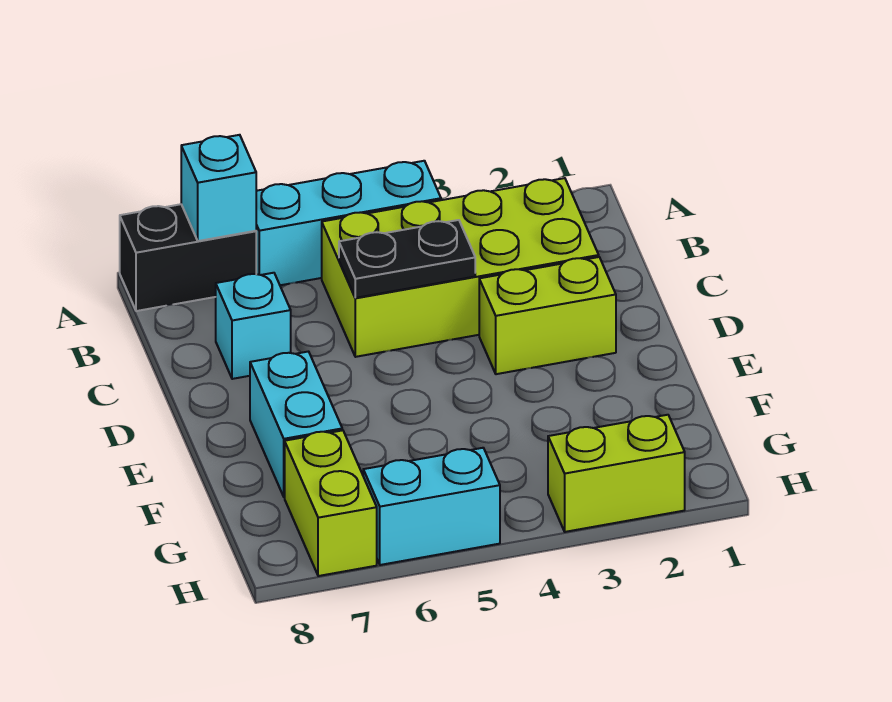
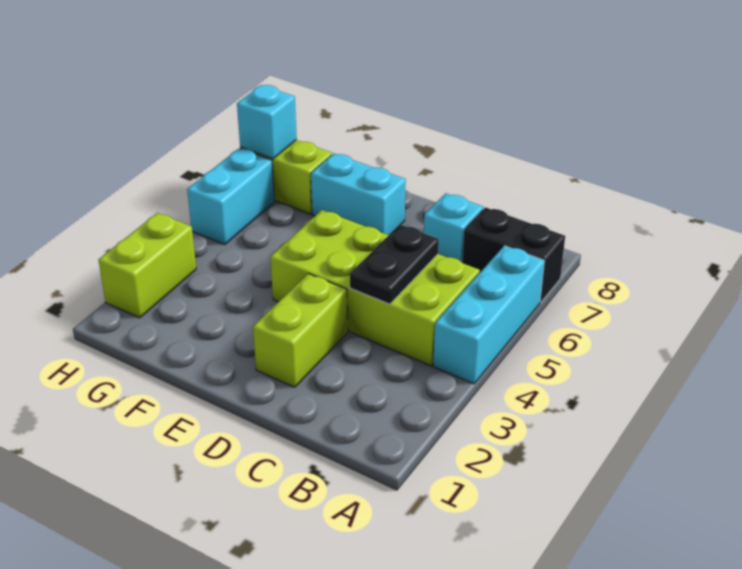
black 1x2 brick [120,204,256,311] -> black 1x2 brick turned to [462,207,565,302]
cyan 1x1 brick [181,135,256,241] -> cyan 1x1 brick moved to [237,85,297,159]
lime 2x4 brick [322,178,599,357] -> lime 2x4 brick turned to [270,210,480,366]

